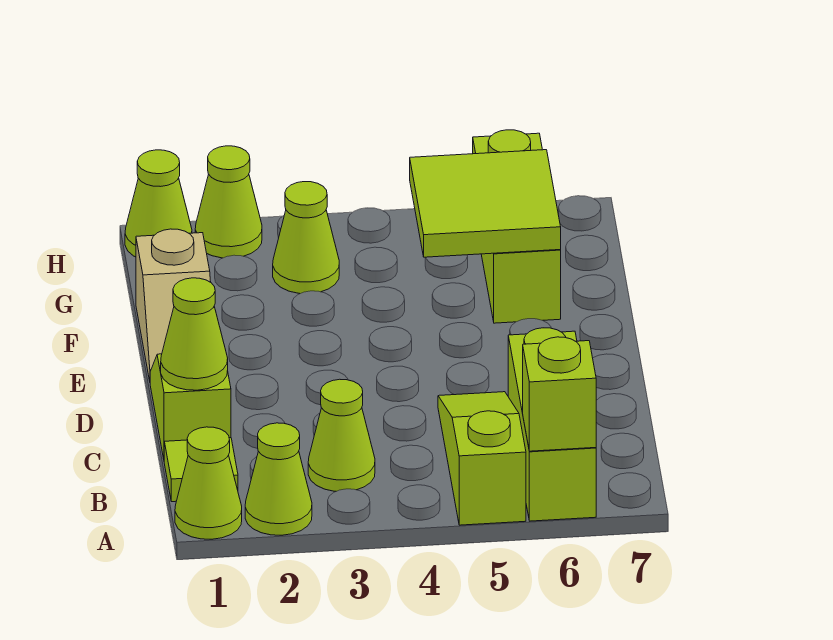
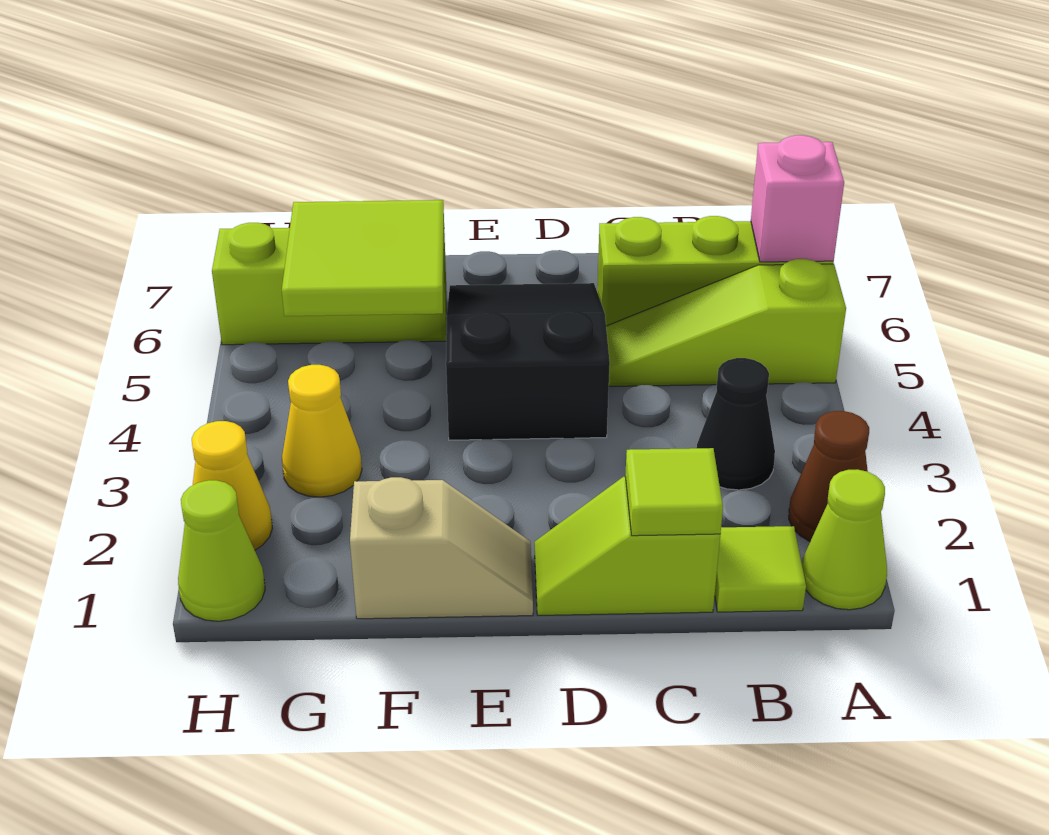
lime 1x1 cone [245,423,312,535] -> brown 1x1 cone [789,411,869,541]
lime 1x1 brick [523,337,596,451] -> pink 1x1 brick [751,135,844,262]
lime 1x1 cone [308,379,375,491] -> black 1x1 cone [697,358,775,490]
lime 1x1 cone [161,278,228,390] -> lime 1x1 tile [625,448,723,536]
none -> black 2x3 slope [446,283,610,440]
lime 1x1 cone [273,182,339,294] -> yellow 1x1 cone [282,365,362,497]
lime 1x1 cone [195,146,262,258] -> yellow 1x1 cone [192,421,272,550]

